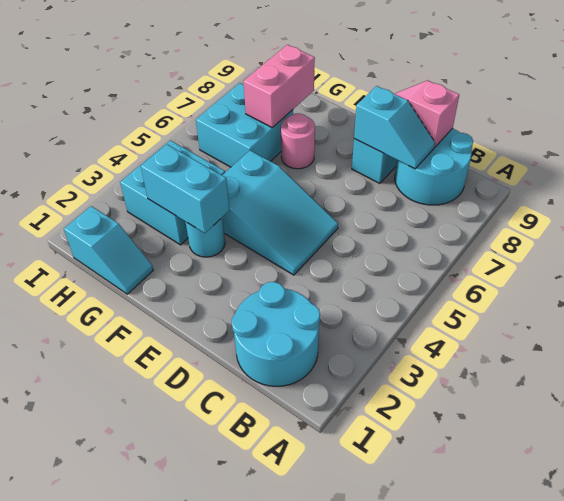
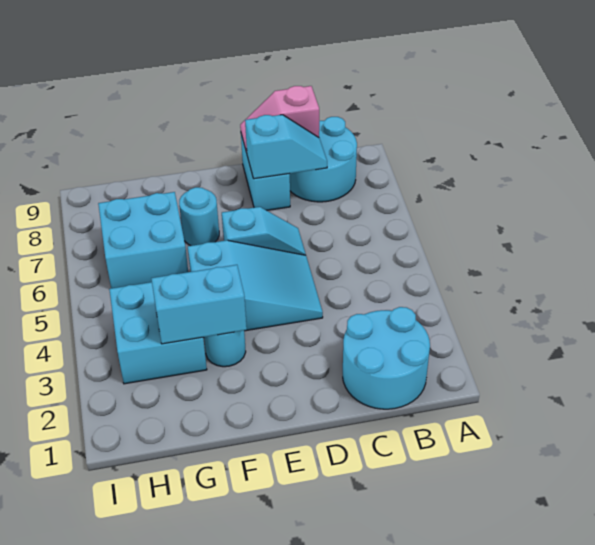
pink 1x1 round brick [281,113,315,169] -> cyan 1x1 round brick [179,187,219,246]
cyan 1x2 slope [64,206,153,294] -> cyan 1x2 slope moved to [222,207,306,255]
pink 1x2 brick [244,45,315,128] -> none

